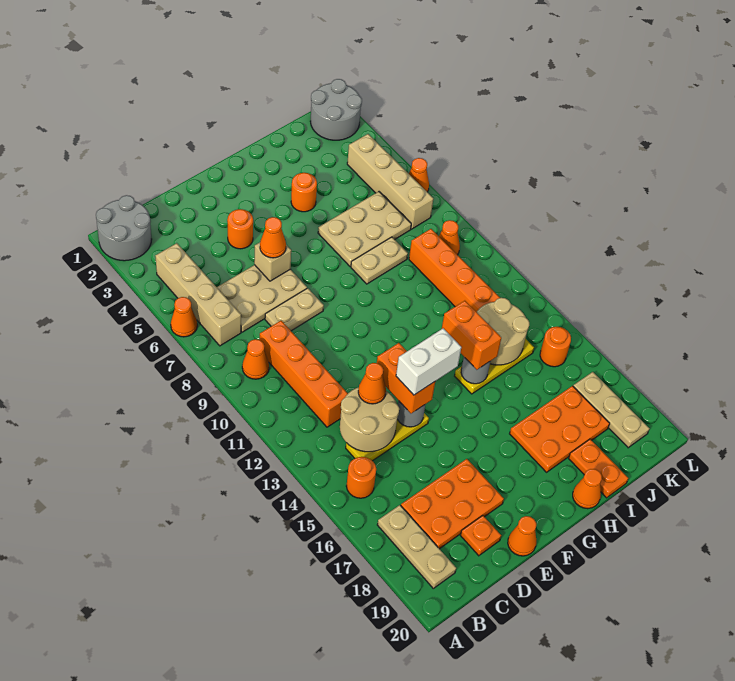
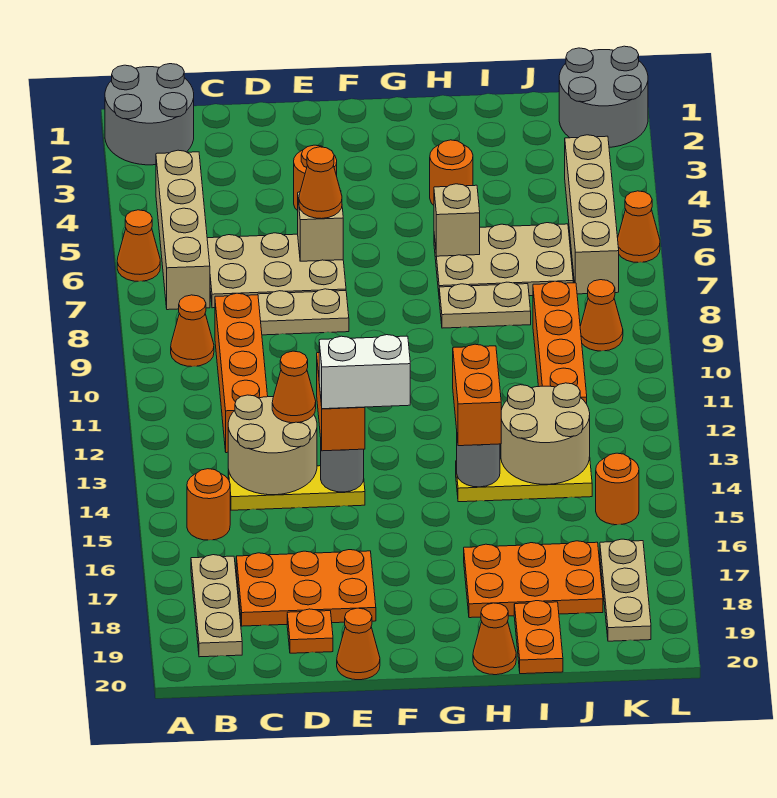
none -> tan 1x1 brick [434,184,480,256]

